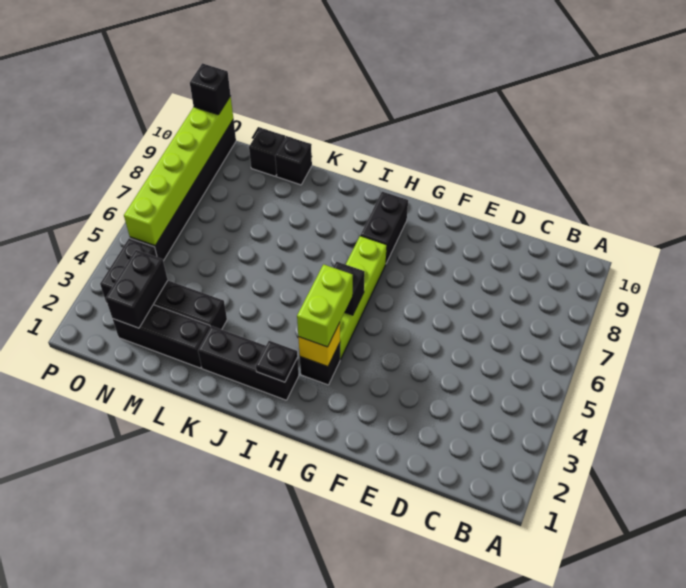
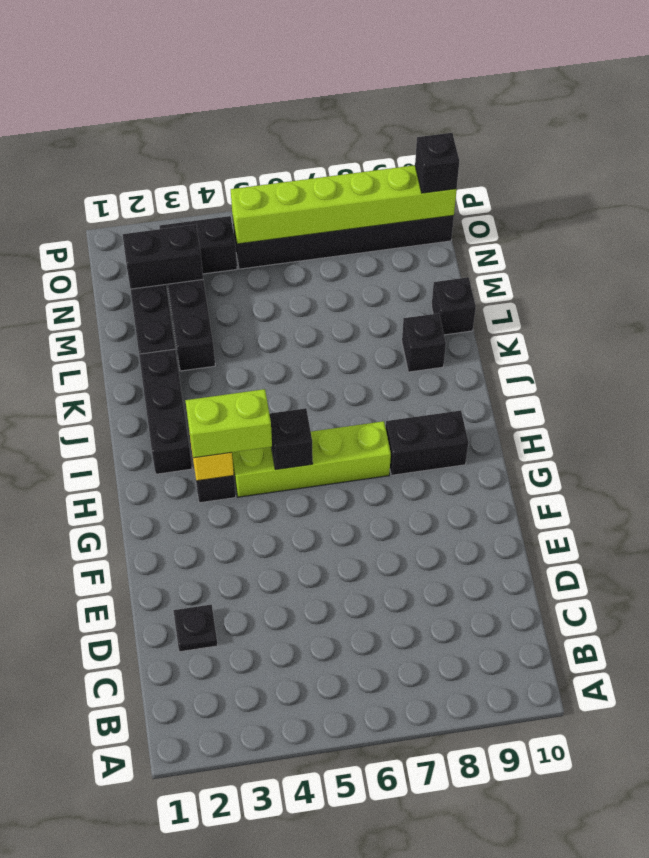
black 1x1 plate [256,341,298,382] -> black 1x1 plate moved to [173,605,218,652]
black 1x1 brick [249,128,285,176] -> black 1x1 brick moved to [402,313,446,372]

